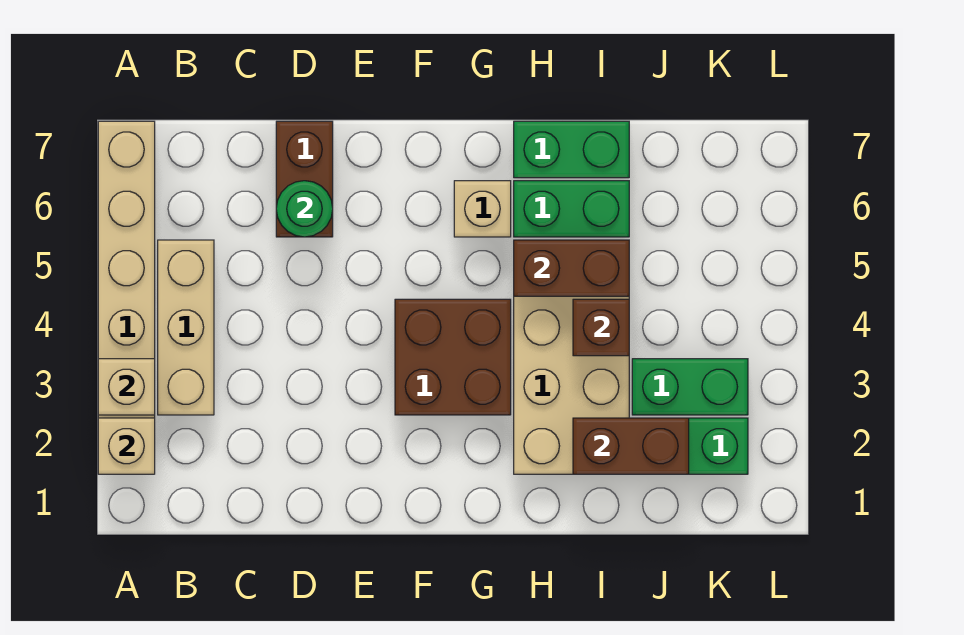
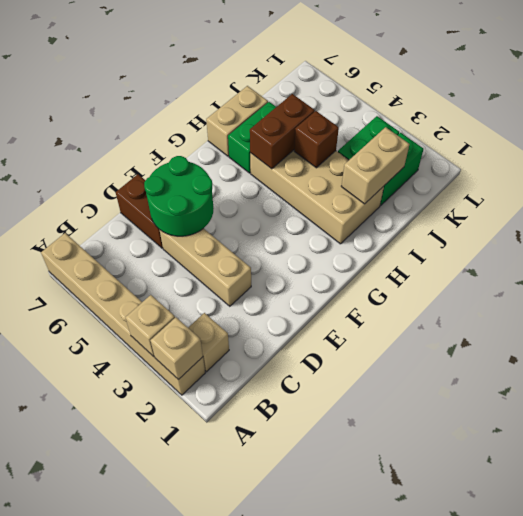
tan 1x3 brick [158,240,214,415] -> tan 1x3 brick moved to [160,228,251,306]
green 1x1 round brick [276,181,333,237] -> green 2x2 round brick [144,156,214,236]
brown 2x2 brick [395,299,511,415] -> none
tan 1x1 brick [454,181,511,237] -> tan 1x1 brick moved to [188,313,229,372]
green 1x2 brick [514,121,629,178] -> tan 1x2 brick [206,86,268,156]
brown 1x2 brick [573,418,689,474] -> tan 1x2 brick [341,127,410,204]

